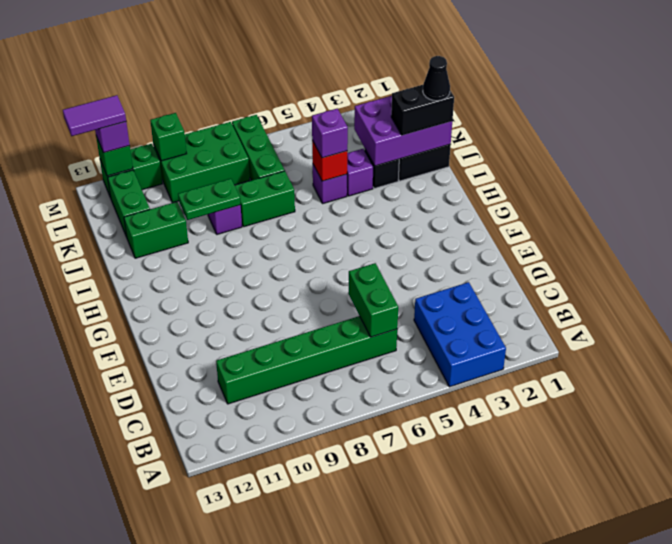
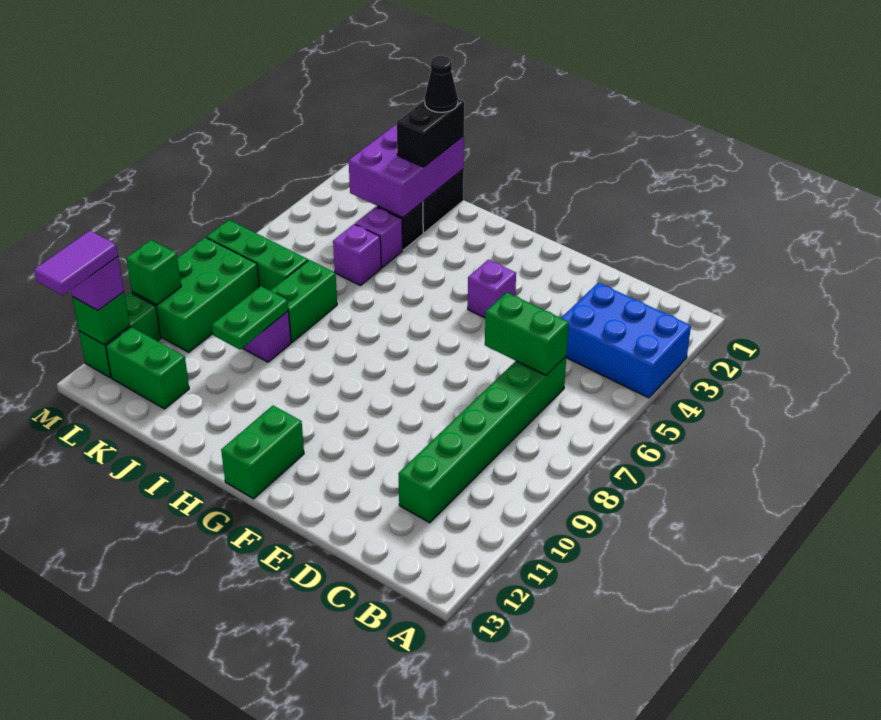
red 1x1 brick [312,141,347,181] -> none
purple 1x1 brick [312,109,348,158] -> purple 1x1 brick moved to [468,260,516,318]
green 1x2 brick [124,202,188,258] -> green 1x2 brick moved to [221,406,304,499]

